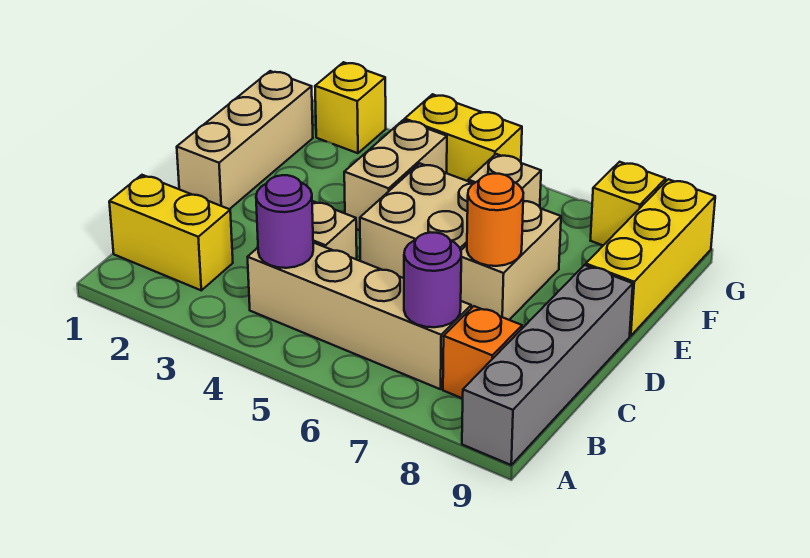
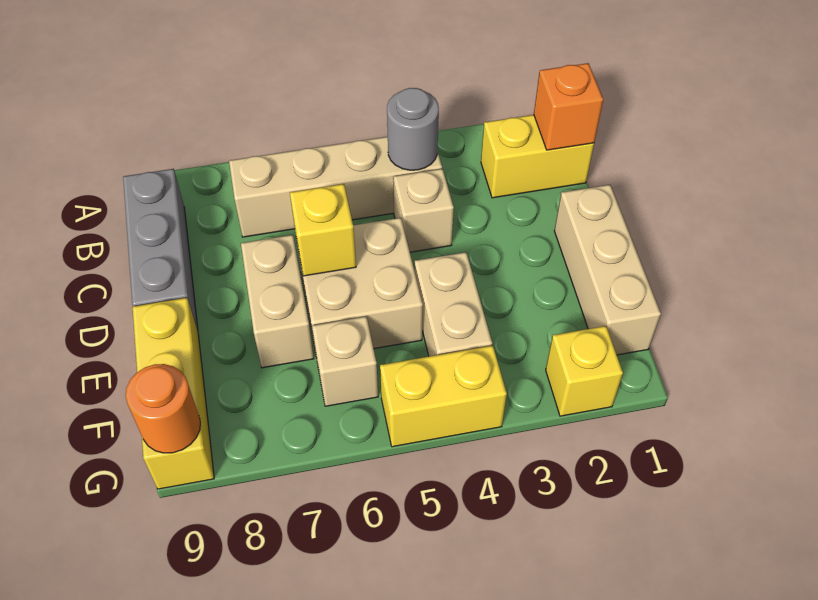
grey 1x4 brick [462,265,633,465] -> grey 1x3 brick [123,169,198,331]
purple 1x1 round brick [256,175,313,268] -> grey 1x1 round brick [387,88,439,170]
purple 1x1 round brick [404,232,461,327] -> none
orange 1x1 brick [443,306,522,399] -> orange 1x1 brick moved to [534,63,603,150]
orange 1x1 round brick [467,174,523,266] -> orange 1x1 round brick moved to [126,364,200,453]
yellow 1x1 brick [590,162,666,245] -> yellow 1x1 brick moved to [290,184,356,276]

